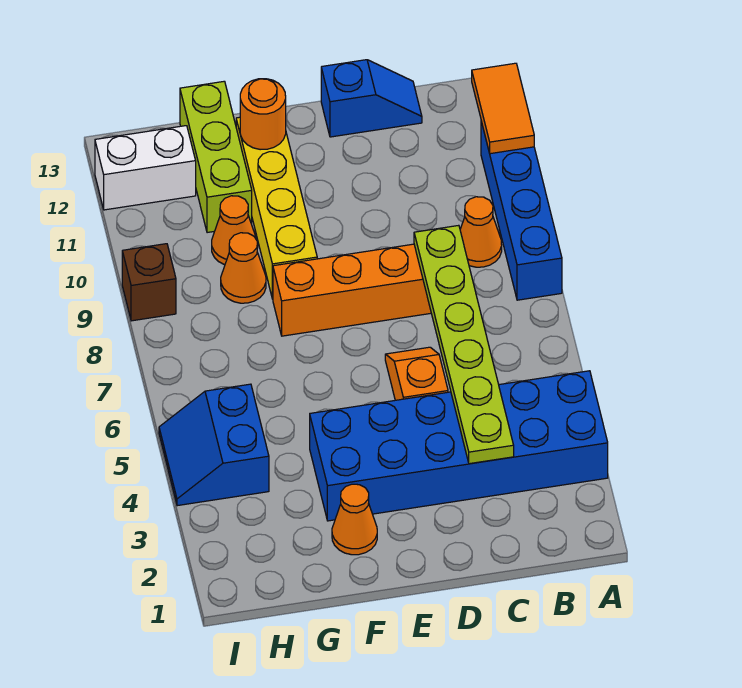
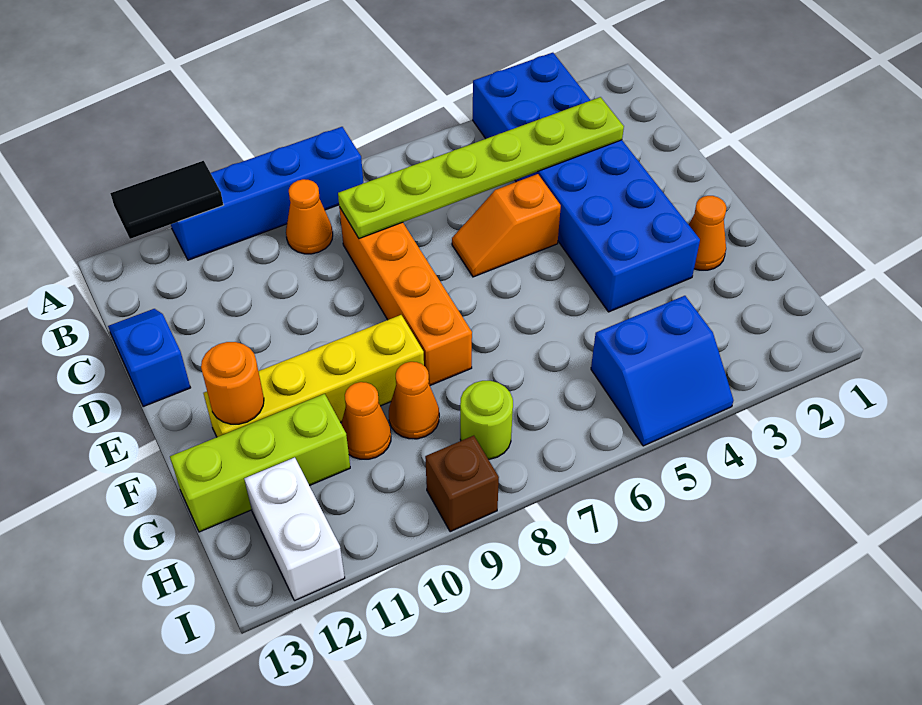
orange 1x2 tile [472,63,534,154] -> black 1x2 tile [110,161,223,239]
none -> lime 1x1 round brick [460,381,513,459]

